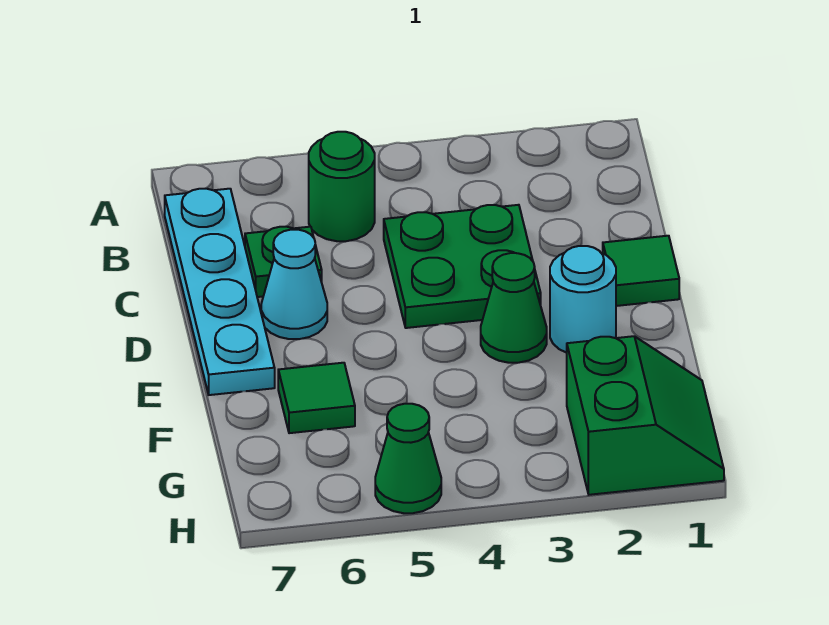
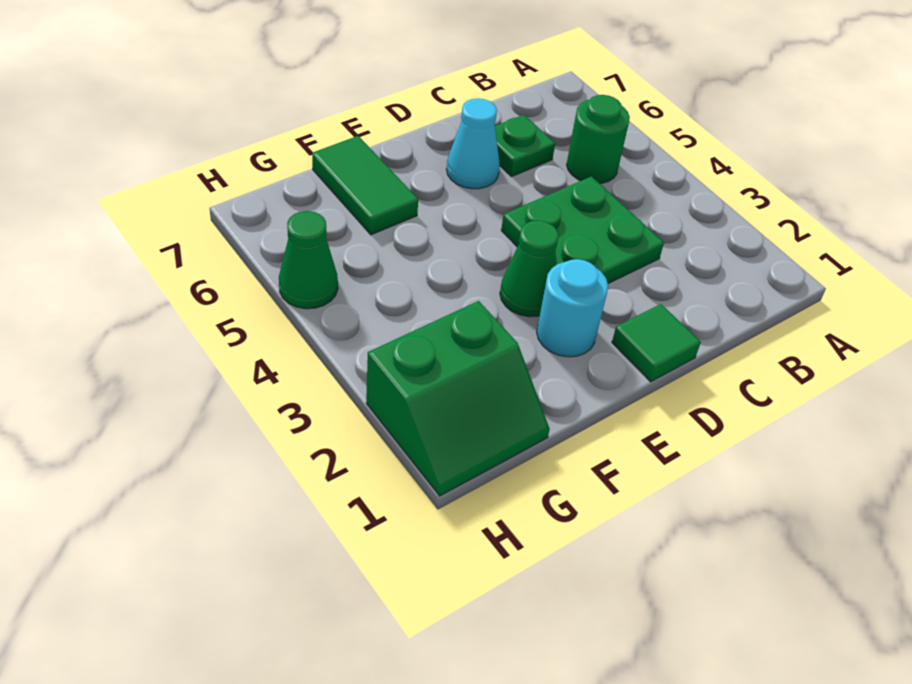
cyan 1x4 plate [165,189,275,395] -> none
green 1x1 tile [278,363,355,433] -> green 1x2 tile [312,136,418,235]

